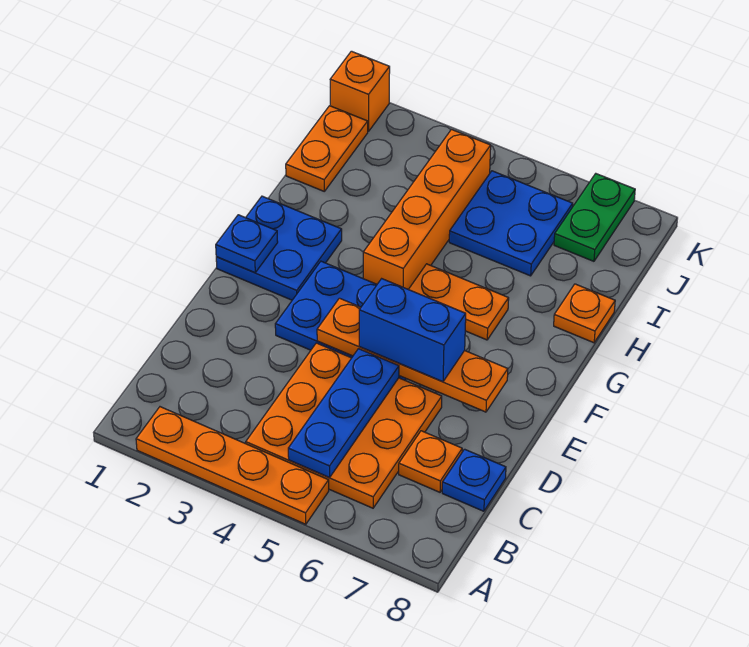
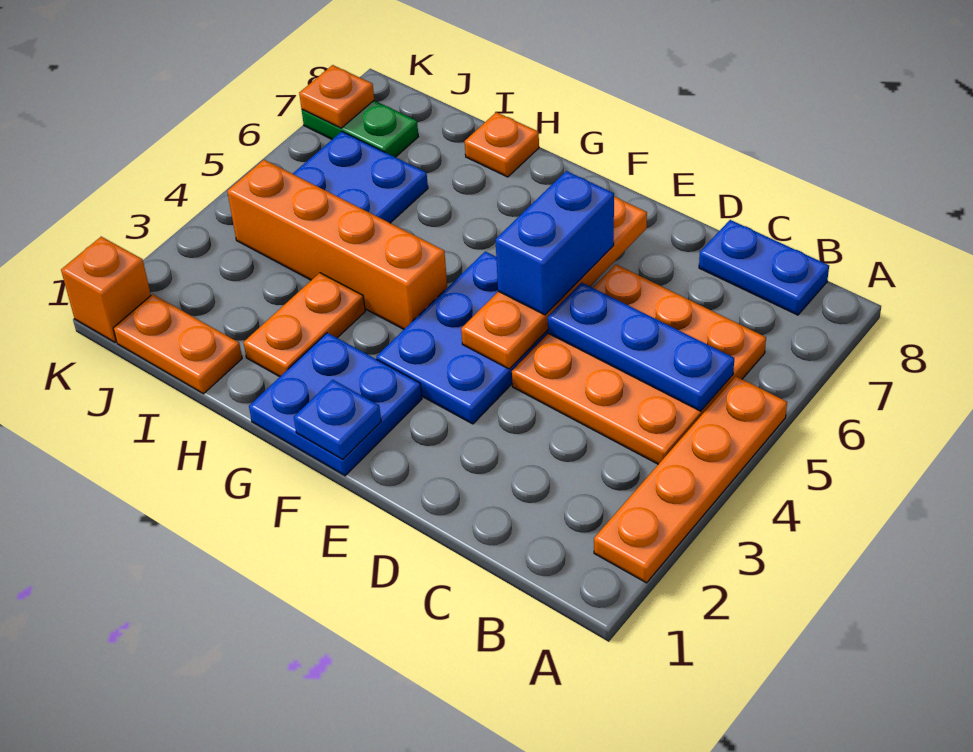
orange 1x1 plate [399,431,462,492] -> orange 1x1 plate moved to [299,65,374,128]
blue 1x1 plate [442,449,506,511] -> blue 1x2 plate [699,220,829,315]
orange 1x2 plate [409,264,509,340] -> orange 1x2 plate moved to [243,273,365,377]

